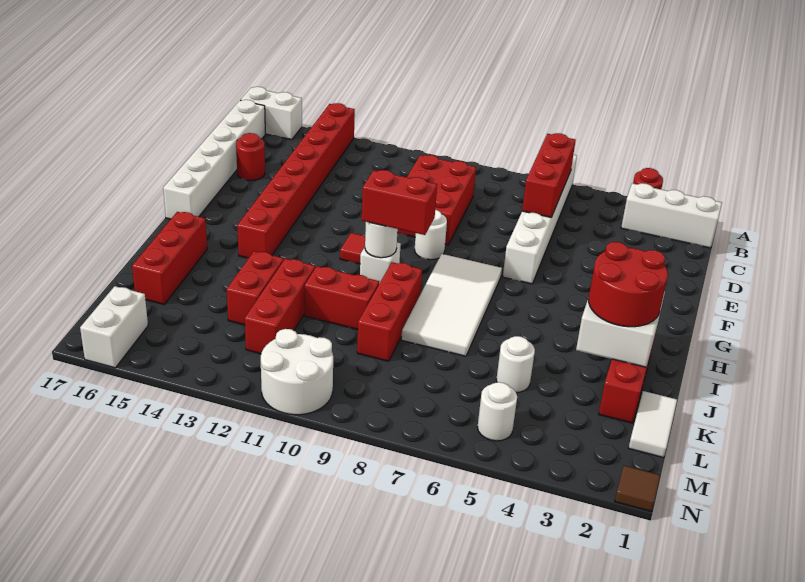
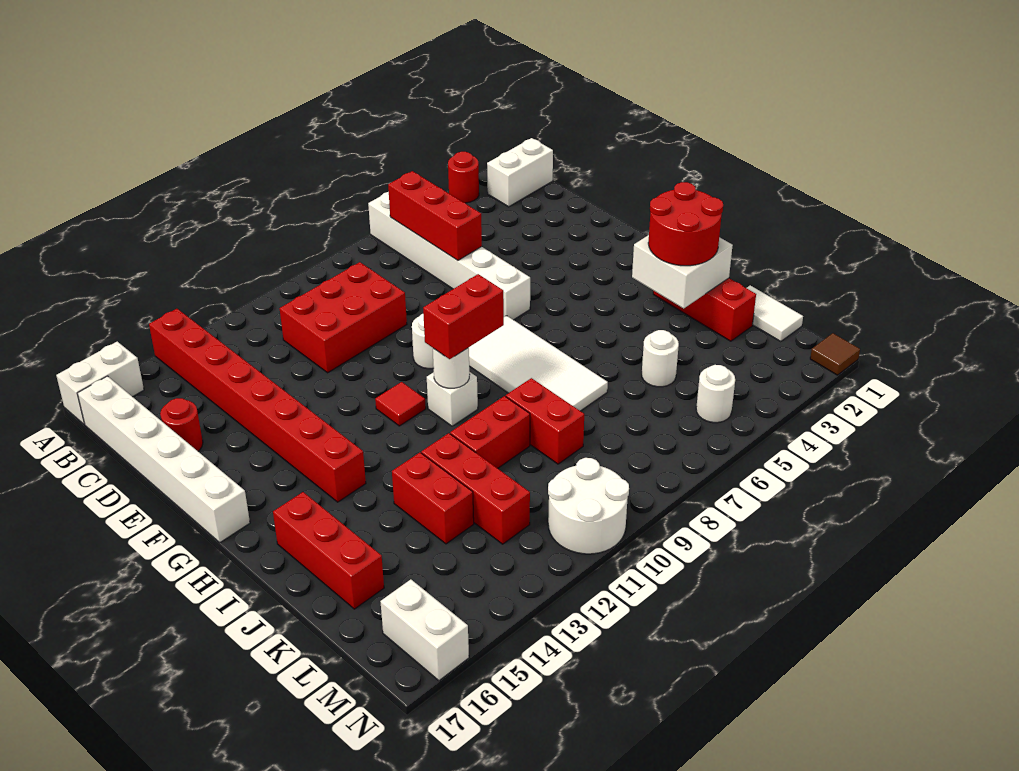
white 1x3 brick [621,183,722,248] -> white 1x2 brick [487,138,553,207]
red 2x3 brick [397,155,476,245] -> red 2x3 brick turned to [280,262,407,373]
red 1x3 brick [357,262,422,361] -> red 1x2 brick [506,378,584,464]

